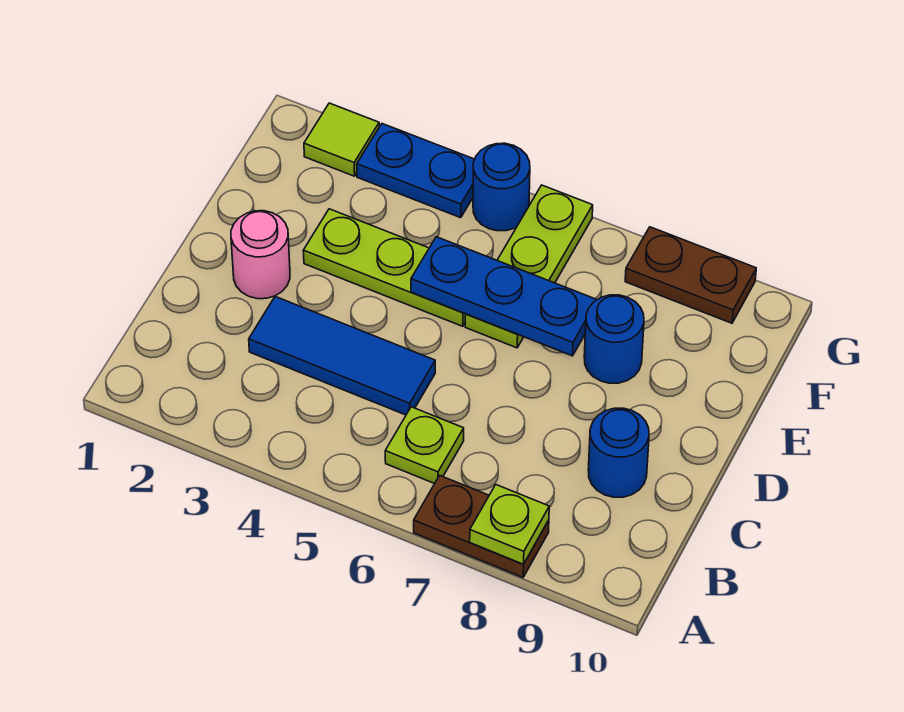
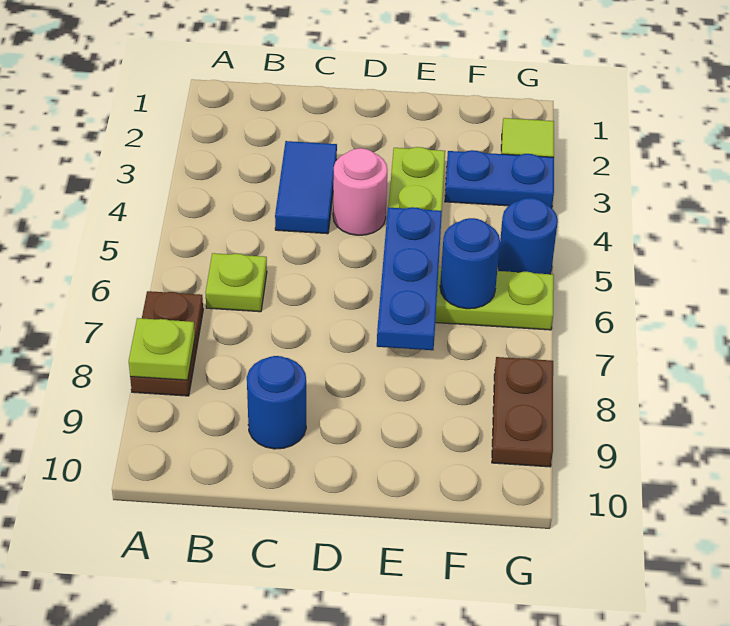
blue 1x3 tile [249,297,435,415] -> blue 1x2 tile [275,141,337,234]
pink 1x1 round brick [231,211,290,299] -> pink 1x1 round brick moved to [333,148,387,235]
blue 1x1 round brick [584,295,644,383] -> blue 1x1 round brick moved to [440,218,500,309]
blue 1x2 plate [357,124,475,218] -> blue 1x2 plate turned to [445,150,554,208]

